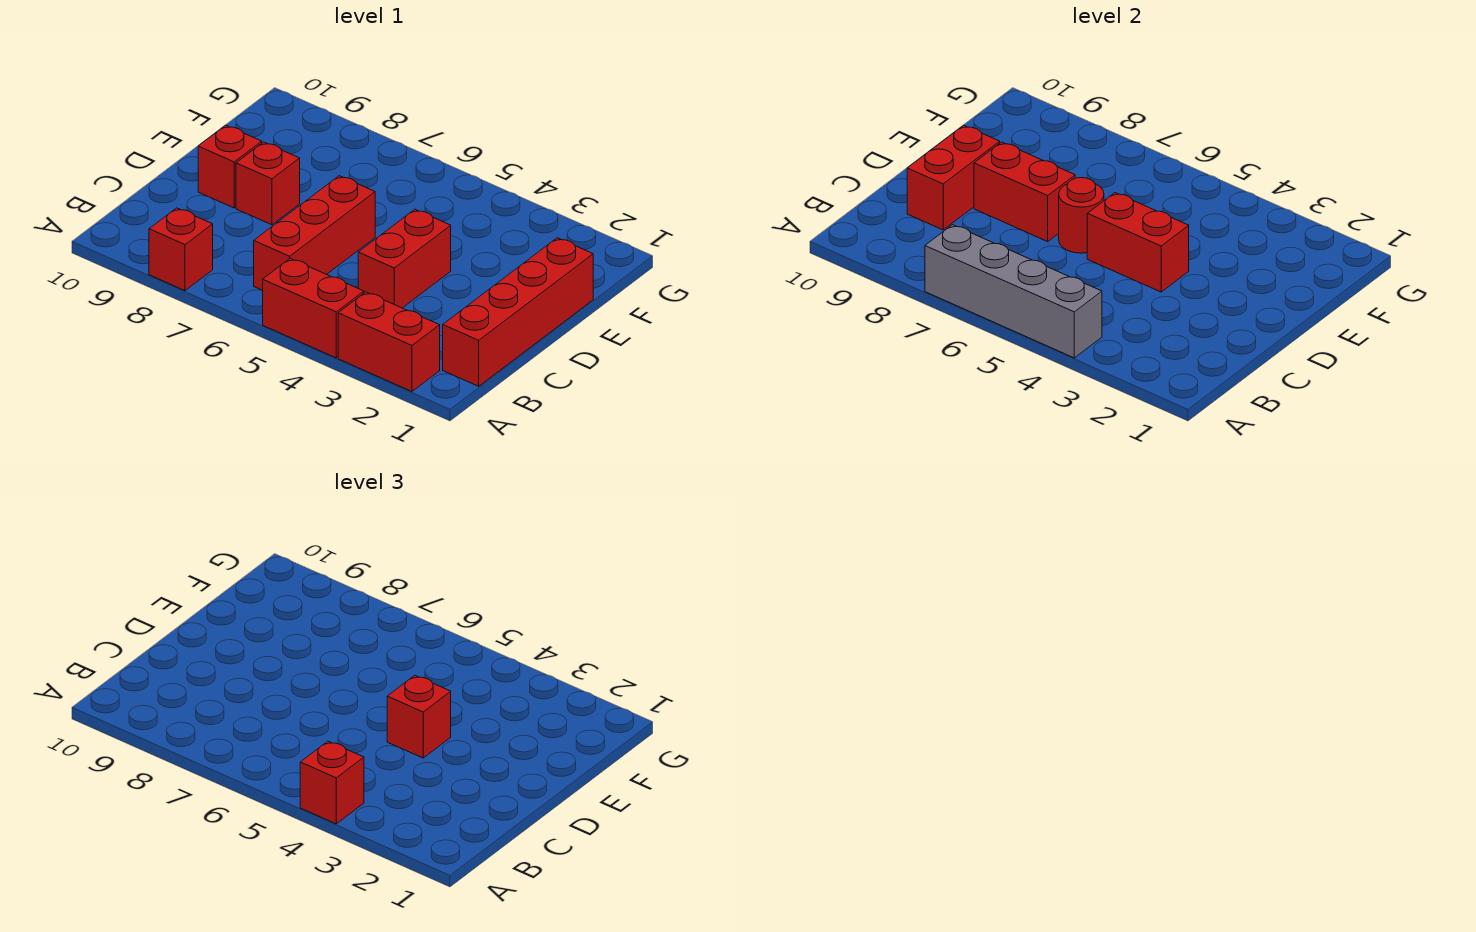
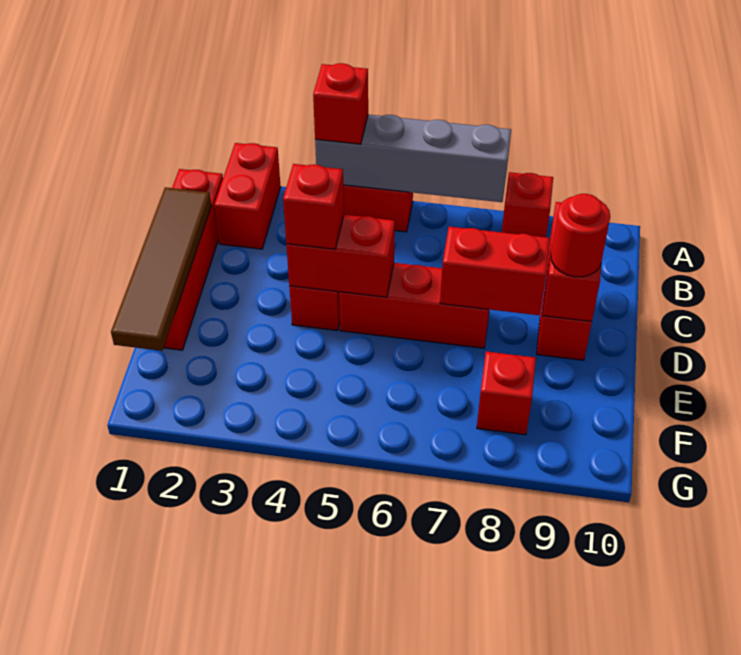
red 1x2 brick [338,292,440,391] -> red 1x2 brick turned to [214,143,281,249]
red 1x3 brick [254,176,375,290] -> red 1x3 brick turned to [339,263,489,348]
none -> brown 1x4 tile [111,187,211,351]
red 1x1 round brick [1059,178,1104,253] -> red 1x1 round brick moved to [551,194,610,277]
red 1x1 brick [236,142,300,225] -> red 1x1 brick moved to [477,351,536,435]

